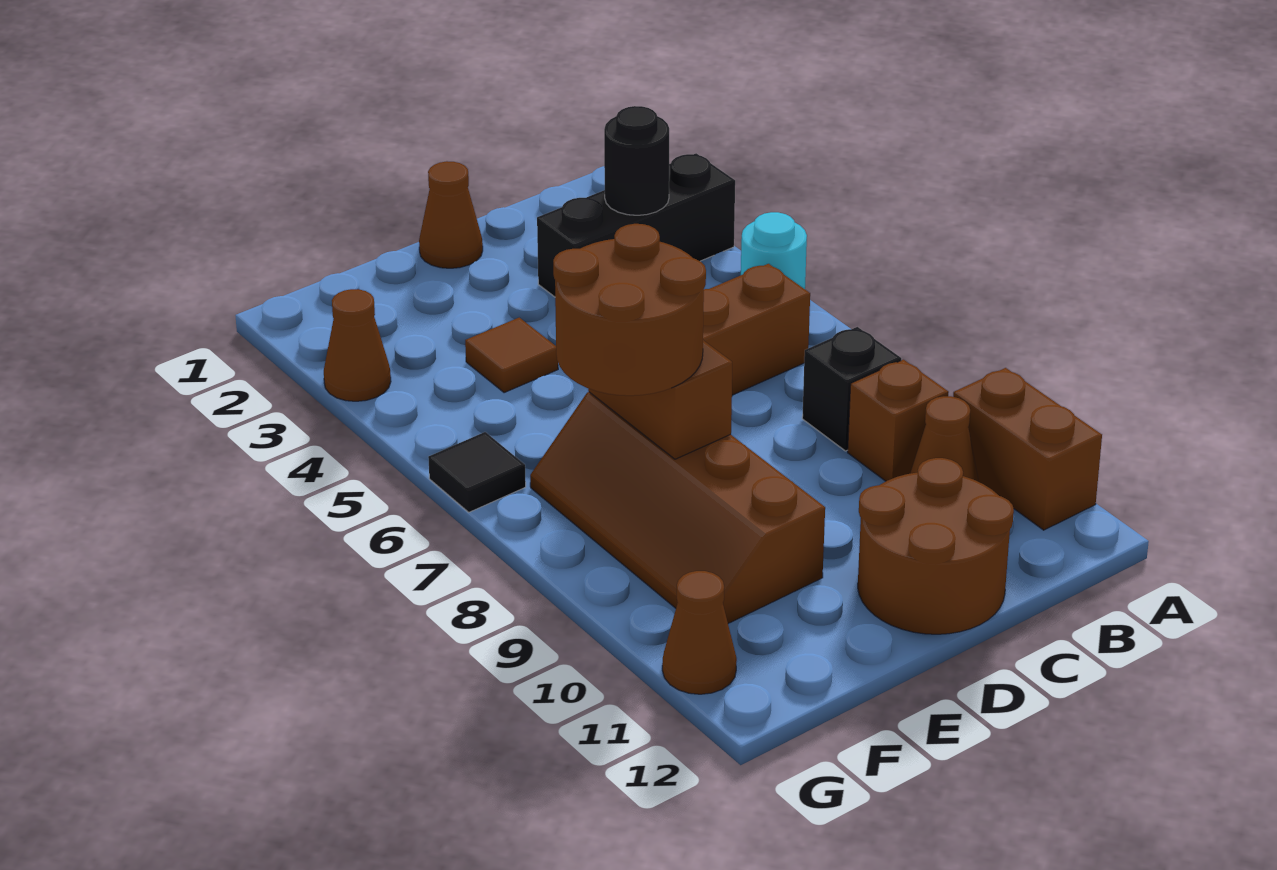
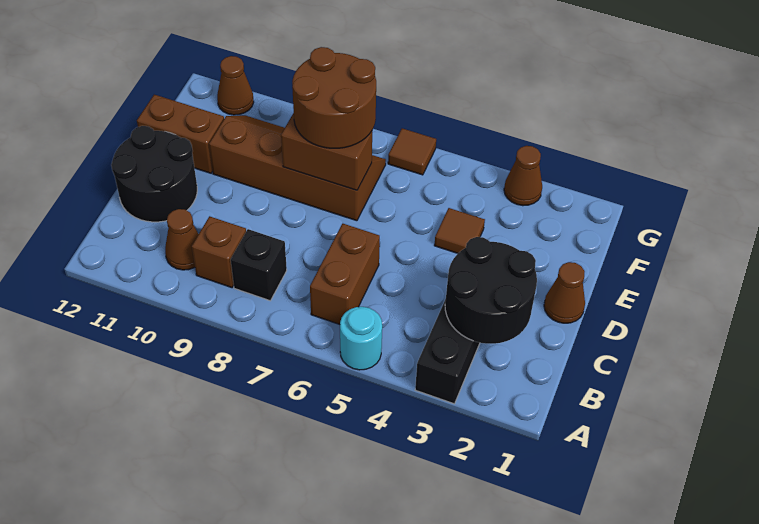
brown 1x2 brick [953,368,1102,530] -> brown 1x2 brick moved to [137,95,224,173]
black 1x1 round brick [604,106,669,215] -> black 2x2 round brick [445,237,537,344]
brown 2x2 round brick [858,458,1014,634] -> black 2x2 round brick [111,126,197,222]
black 1x1 tile [428,432,526,512] -> brown 1x1 tile [388,128,436,175]

